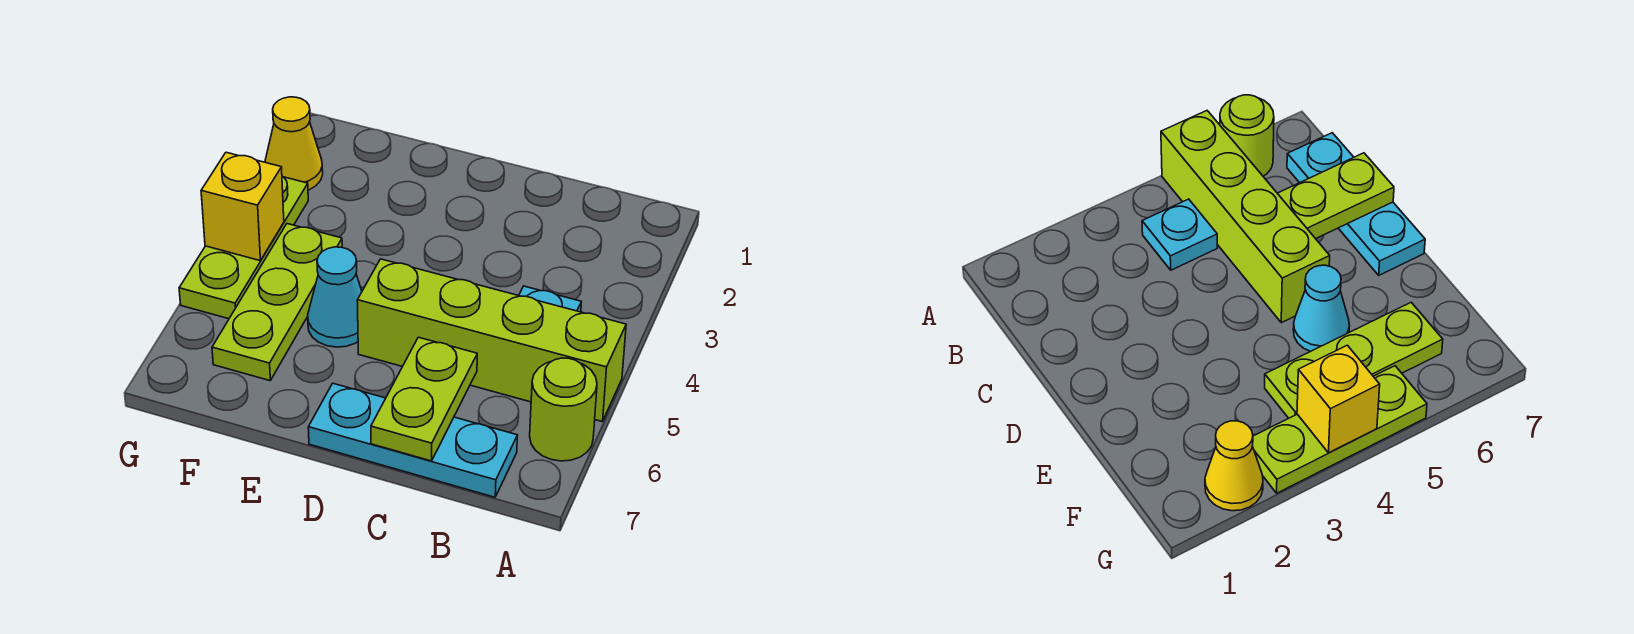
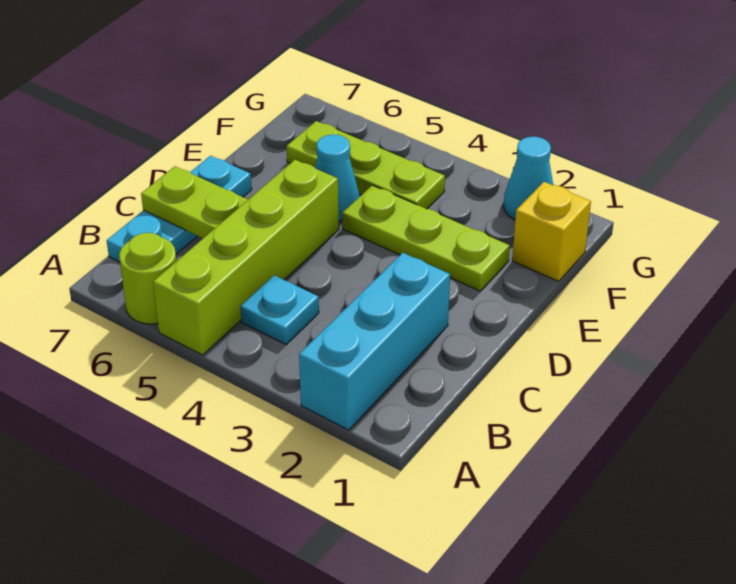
none -> cyan 1x3 brick [299,253,450,430]
yellow 1x1 cone [265,97,323,190] -> cyan 1x1 cone [503,137,553,220]
lime 1x3 plate [179,176,308,319] -> lime 1x3 plate moved to [342,185,510,291]
yellow 1x1 brick [201,152,284,261] -> yellow 1x1 brick moved to [512,182,591,281]

